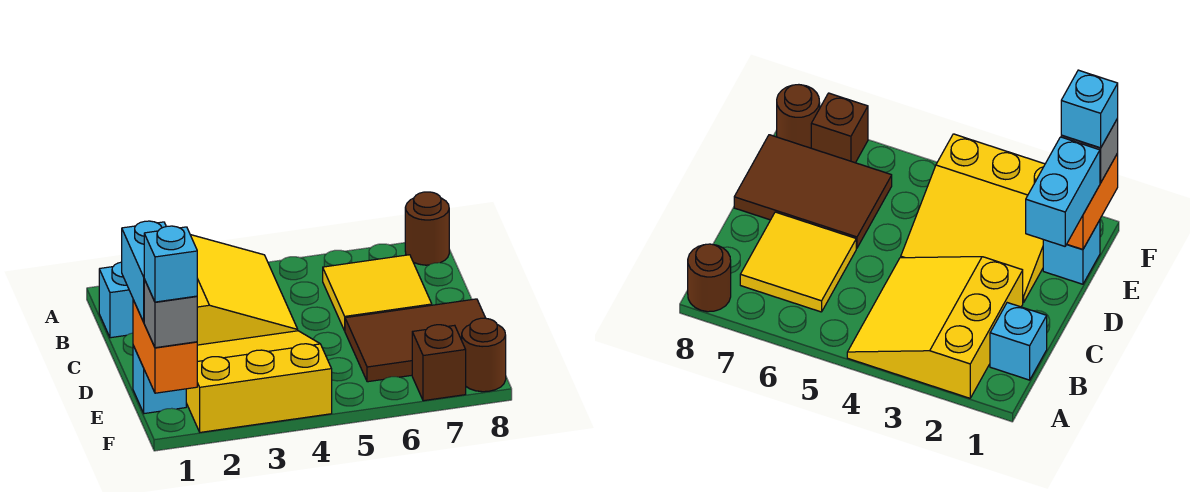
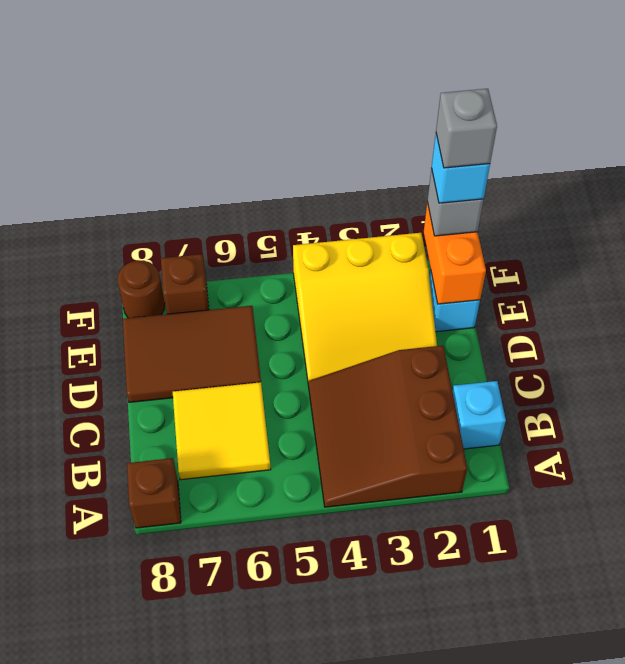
yellow 3x3 slope [191,235,298,345] -> brown 3x3 slope [308,346,467,507]
brown 1x1 round brick [405,192,449,265] -> brown 1x1 brick [127,458,181,528]
cyan 1x2 brick [122,221,166,322] -> none
none -> grey 1x1 brick [436,89,497,168]

